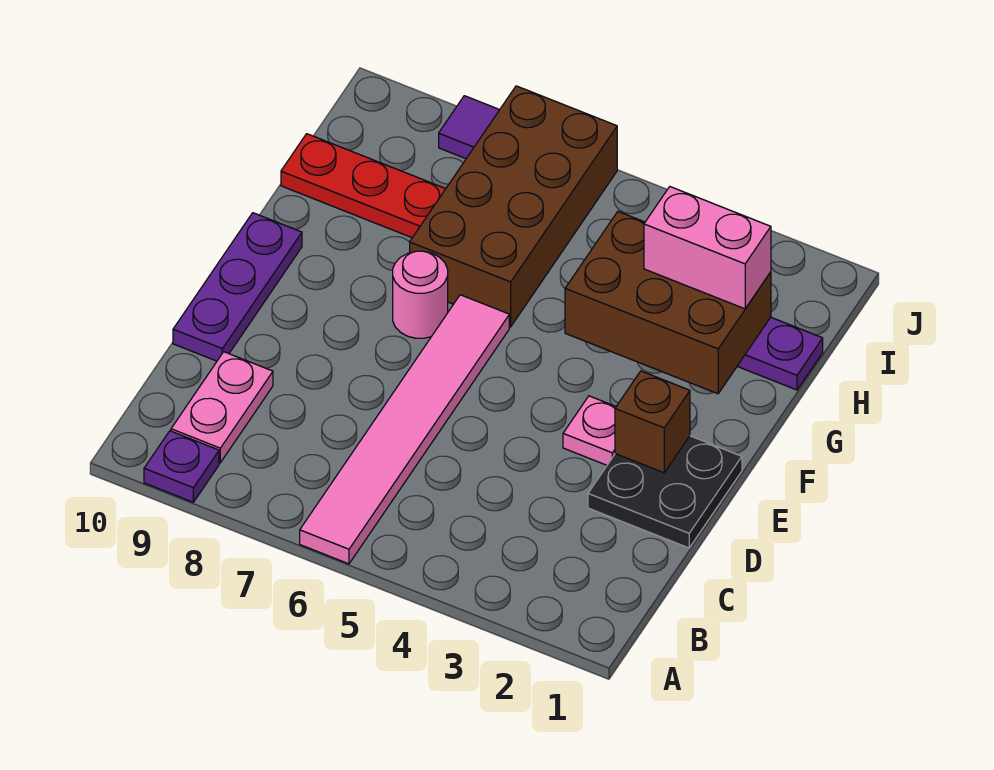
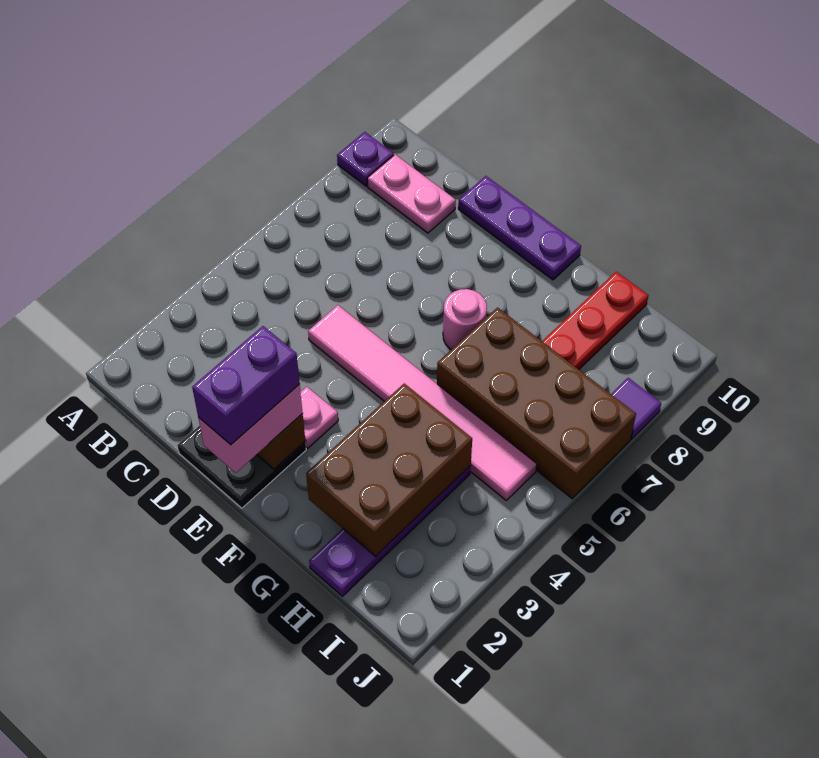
pink 1x6 tile [300,295,509,564] -> pink 1x6 tile moved to [308,305,537,500]
none -> purple 1x2 brick [192,326,300,445]
pink 1x2 brick [644,187,771,309] -> pink 1x2 brick moved to [198,384,303,473]

